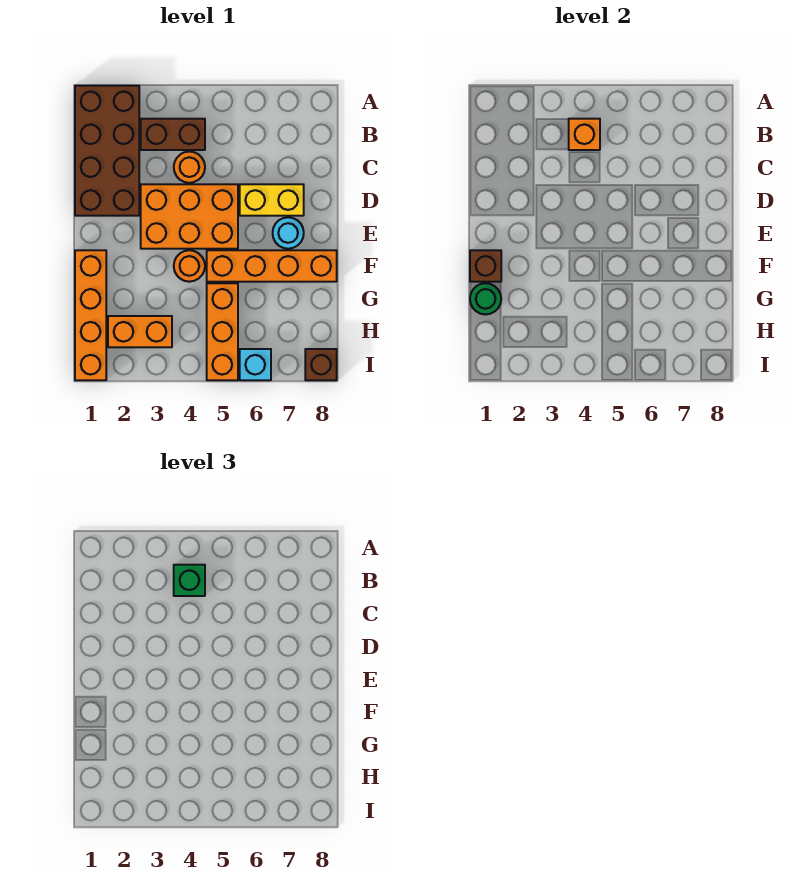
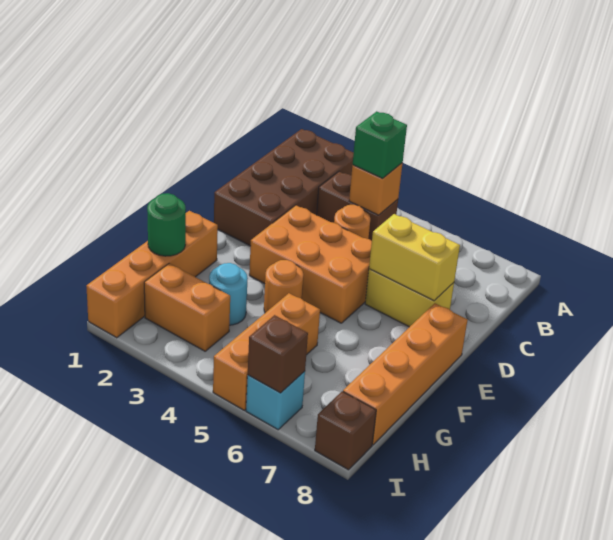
none -> yellow 1x2 brick [369,214,460,301]
cyan 1x1 round brick [273,217,304,249] -> cyan 1x1 round brick moved to [209,263,248,325]
brown 1x1 brick [470,250,501,282] -> brown 1x1 brick moved to [248,315,308,393]
orange 1x4 brick [207,250,337,282] -> orange 1x4 brick turned to [343,303,468,445]

